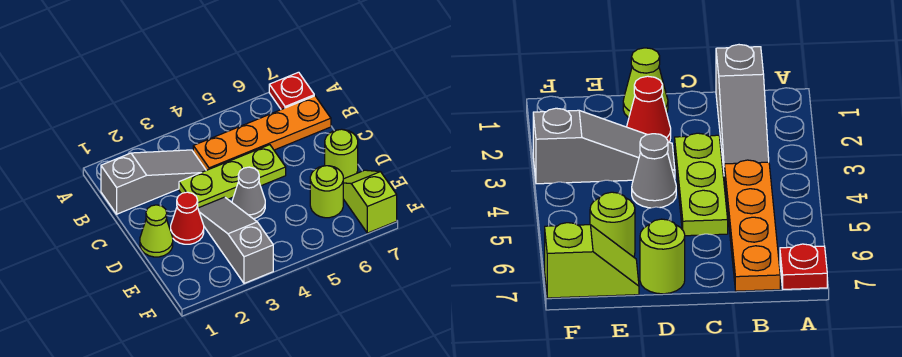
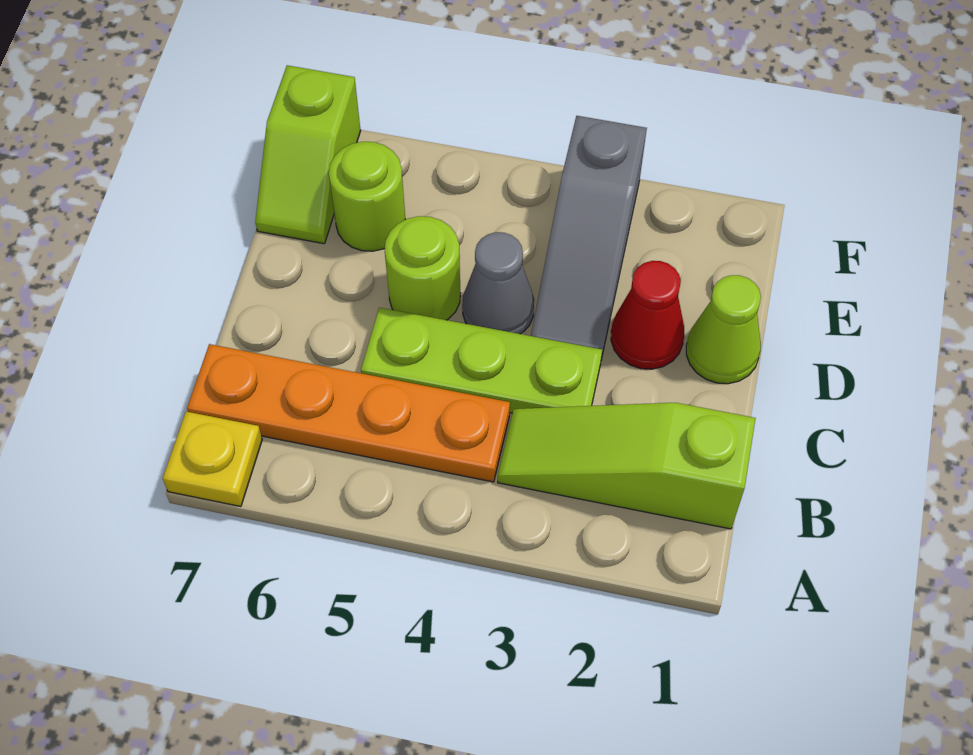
red 1x1 plate [269,72,314,110] -> yellow 1x1 plate [163,412,262,506]
grey 1x3 slope [101,150,206,214] -> lime 1x3 slope [498,403,756,529]
lime 1x1 round brick [325,129,358,179] -> lime 1x1 round brick moved to [385,216,461,320]

